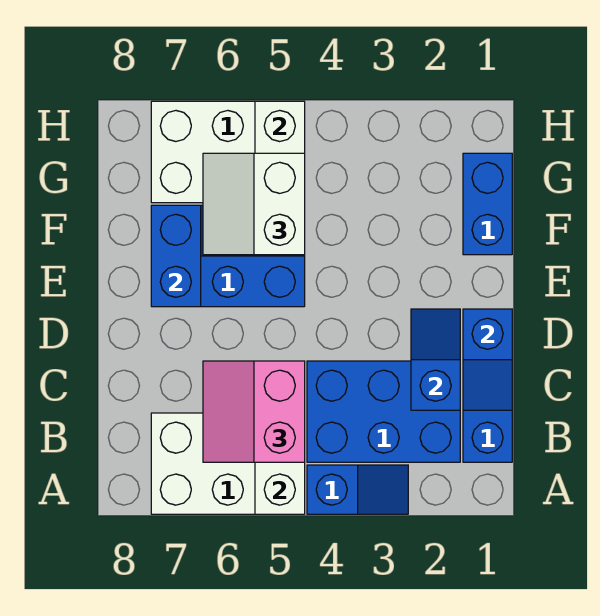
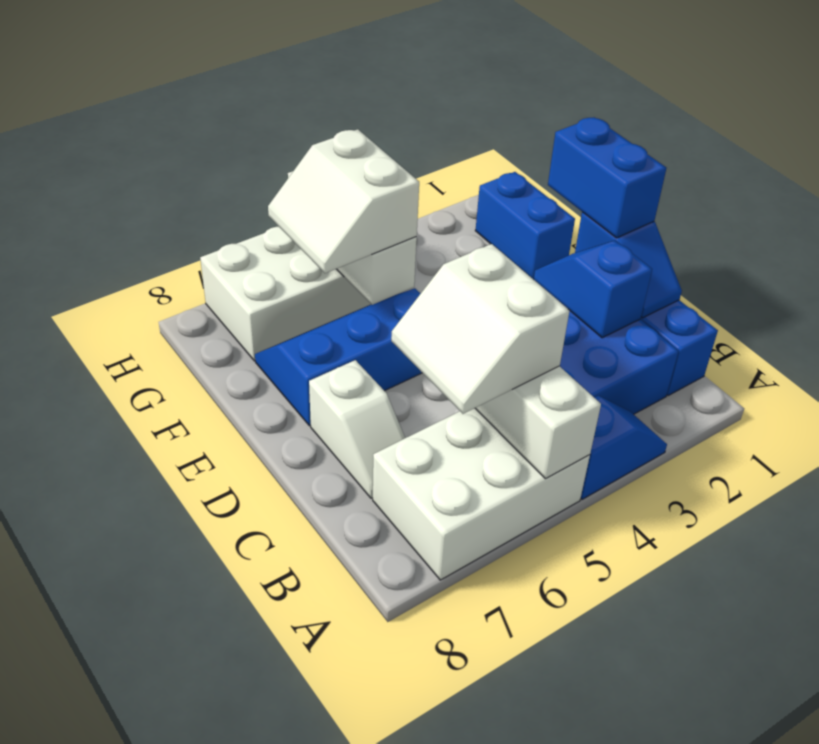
pink 2x2 slope [203,361,305,462] -> white 2x2 slope [391,244,570,414]
none -> white 1x2 slope [309,360,405,498]
blue 1x2 brick [151,205,201,307] -> blue 1x2 brick moved to [548,117,666,238]

